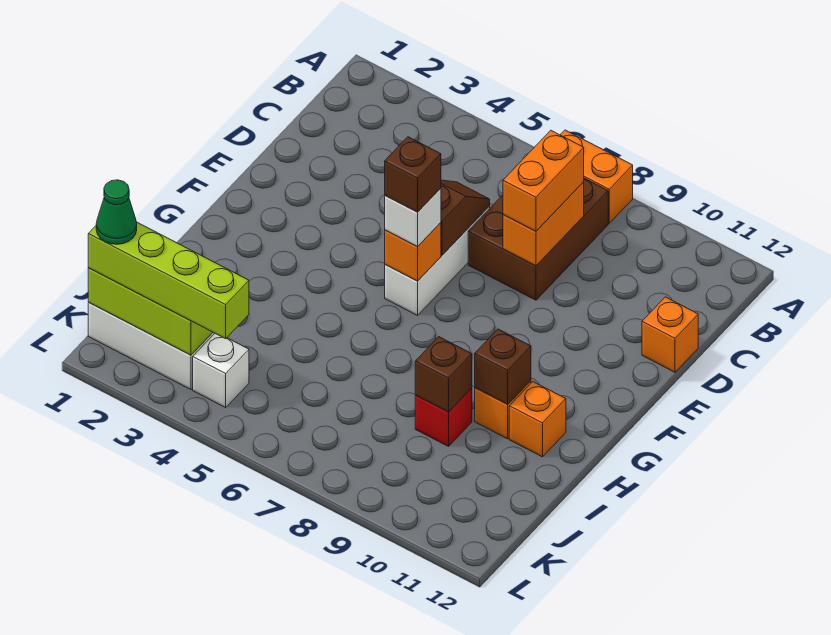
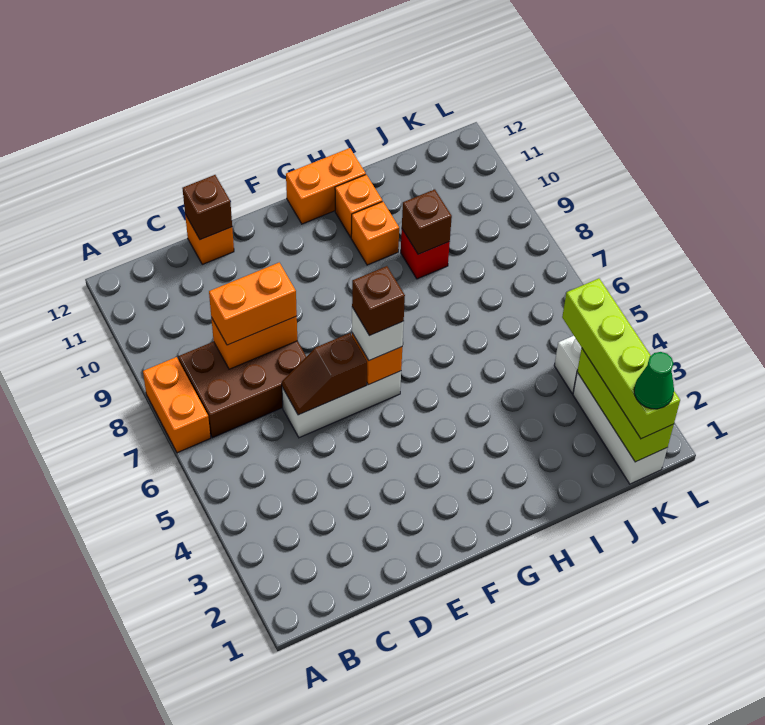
none -> orange 1x2 brick [286,148,366,224]
brown 1x1 brick [475,329,531,404] -> brown 1x1 brick moved to [182,175,232,240]

